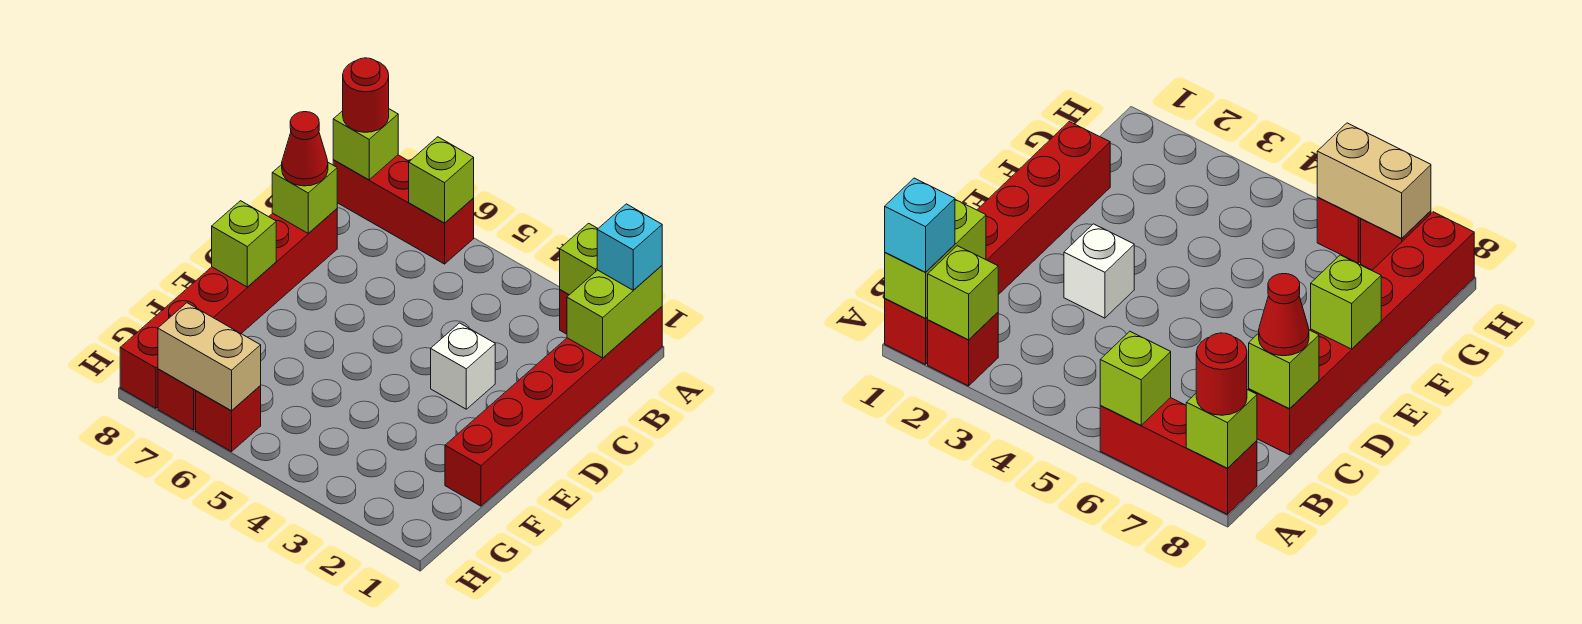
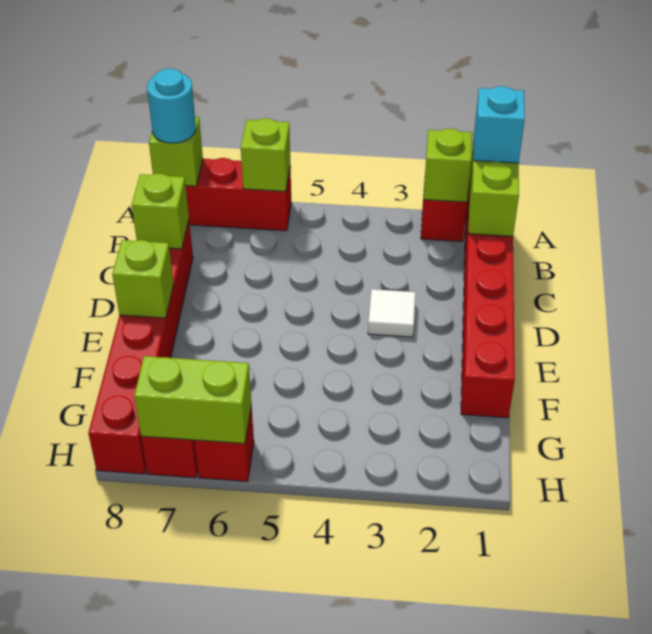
red 1x1 round brick [343,58,389,132] -> cyan 1x1 round brick [147,68,196,143]
red 1x1 cone [282,112,328,186] -> none
white 1x1 brick [431,323,495,409] -> white 1x1 tile [368,289,416,337]
tan 1x2 brick [158,303,261,411] -> lime 1x2 brick [134,356,251,444]

